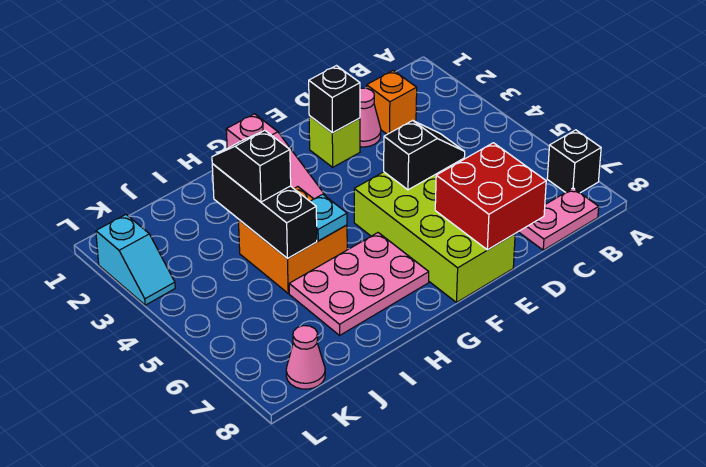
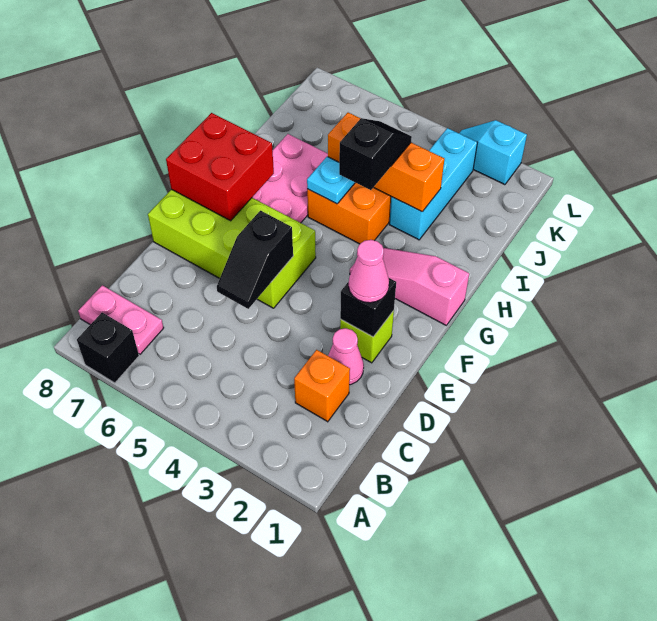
pink 1x2 plate [518,188,599,250] -> pink 1x2 plate turned to [78,285,164,354]
red 2x2 brick [435,143,546,250] -> red 2x2 brick moved to [166,113,274,221]
none -> cyan 1x3 brick [389,128,477,240]
black 1x3 brick [212,164,317,259] -> orange 1x3 brick [328,113,444,212]
black 1x2 slope [212,131,291,202] -> black 1x2 slope turned to [339,118,412,190]
pink 1x1 cone [286,326,325,389] -> pink 1x1 cone moved to [349,240,389,303]

